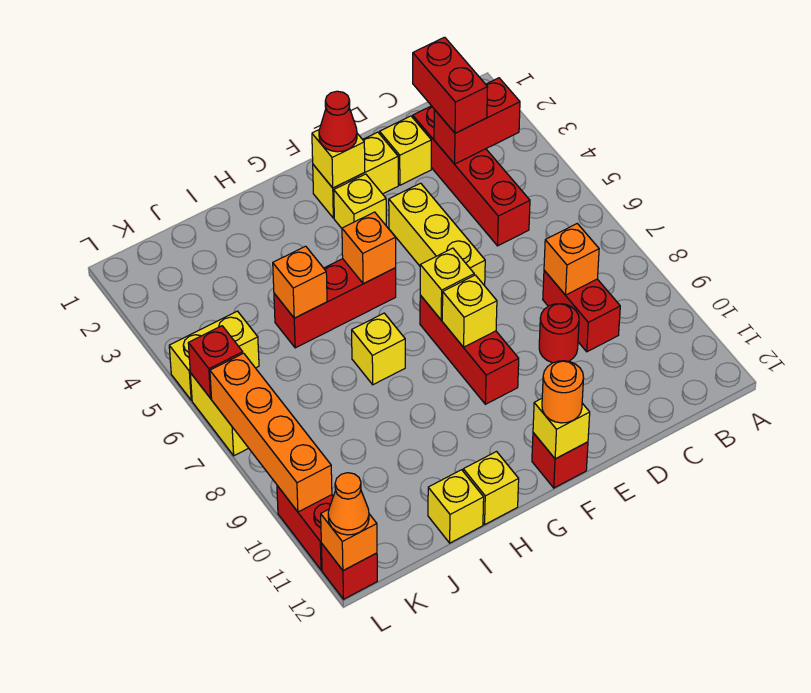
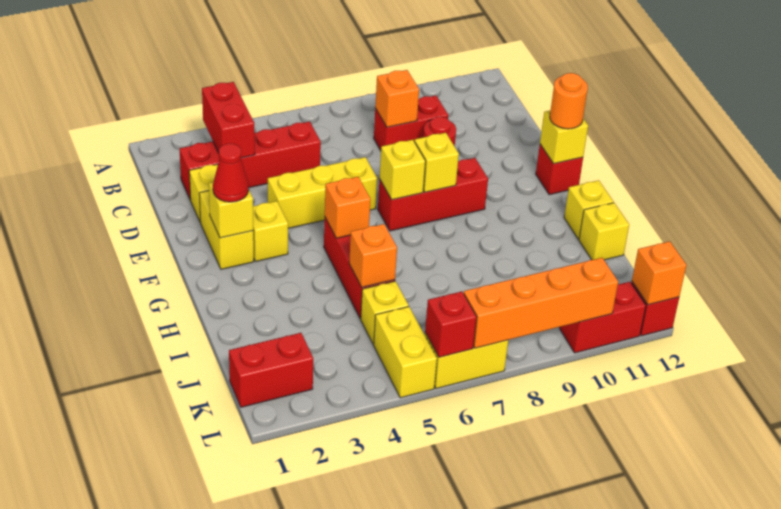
red 1x2 brick [413,37,488,133] -> red 1x2 brick moved to [229,333,313,407]
yellow 1x1 brick [352,313,405,385] -> yellow 1x1 brick moved to [361,281,409,344]
orange 1x1 cone [328,473,369,535] -> none

